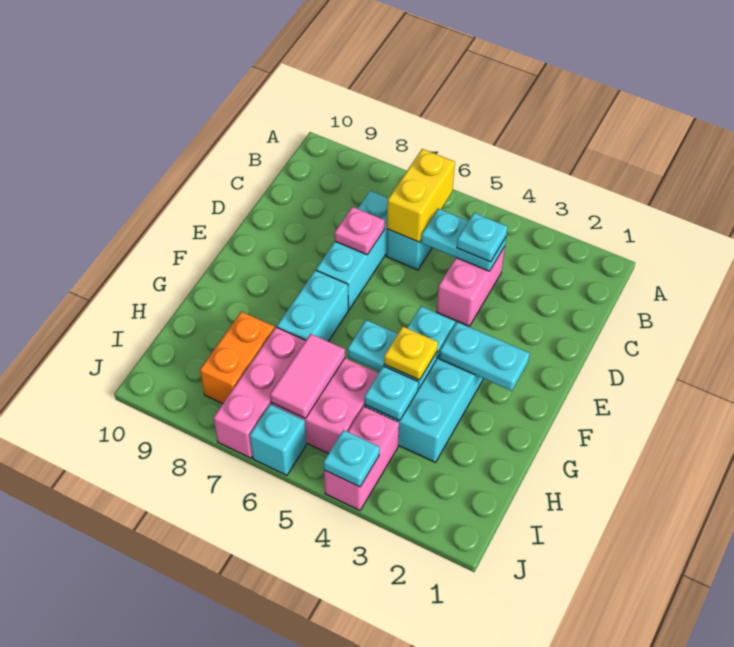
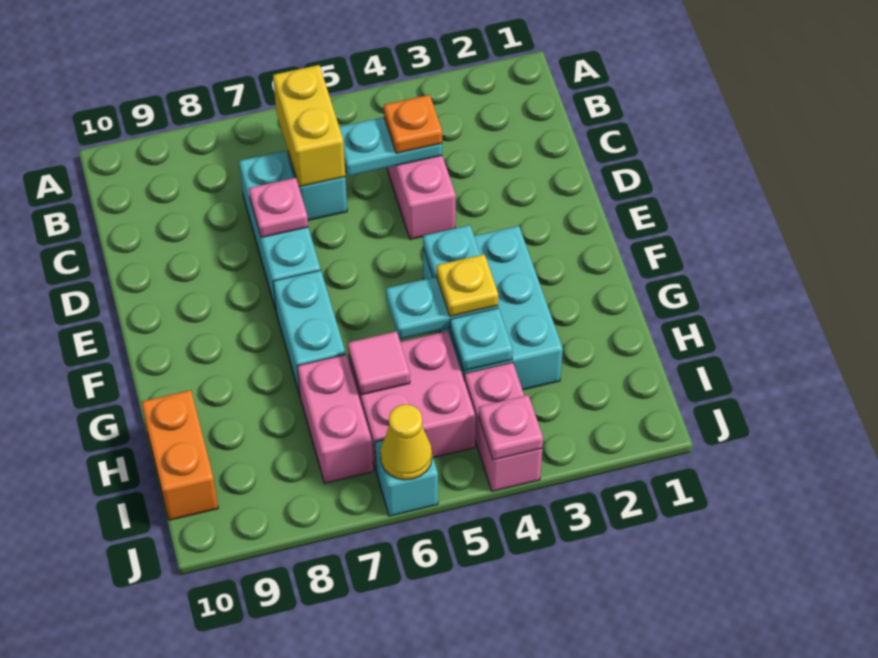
cyan 1x1 plate [457,213,508,262] -> orange 1x1 plate [384,95,442,153]
cyan 1x2 plate [439,322,530,391] -> none
pink 1x2 tile [270,334,345,418] -> pink 1x1 tile [348,331,410,395]
pink 1x3 brick [214,327,306,458] -> pink 1x2 brick [297,355,373,483]
orange 1x2 brick [200,312,274,404] -> orange 1x2 brick moved to [142,390,218,520]
cyan 1x1 plate [324,430,380,487] -> pink 1x1 plate [479,395,543,460]
none -> yellow 1x1 cone [380,404,432,480]

